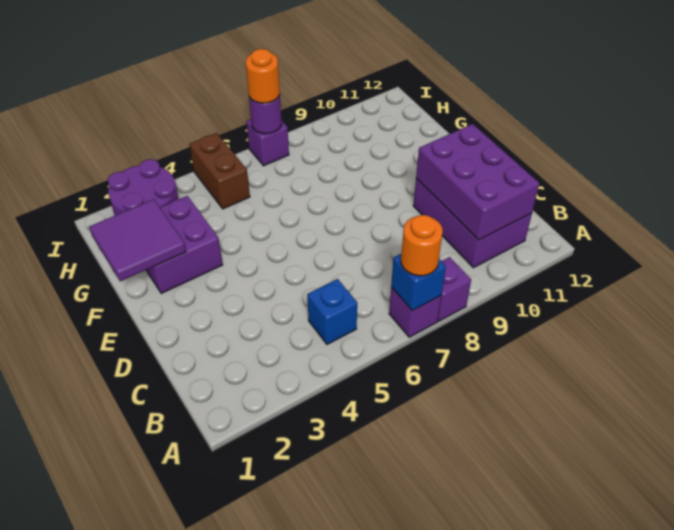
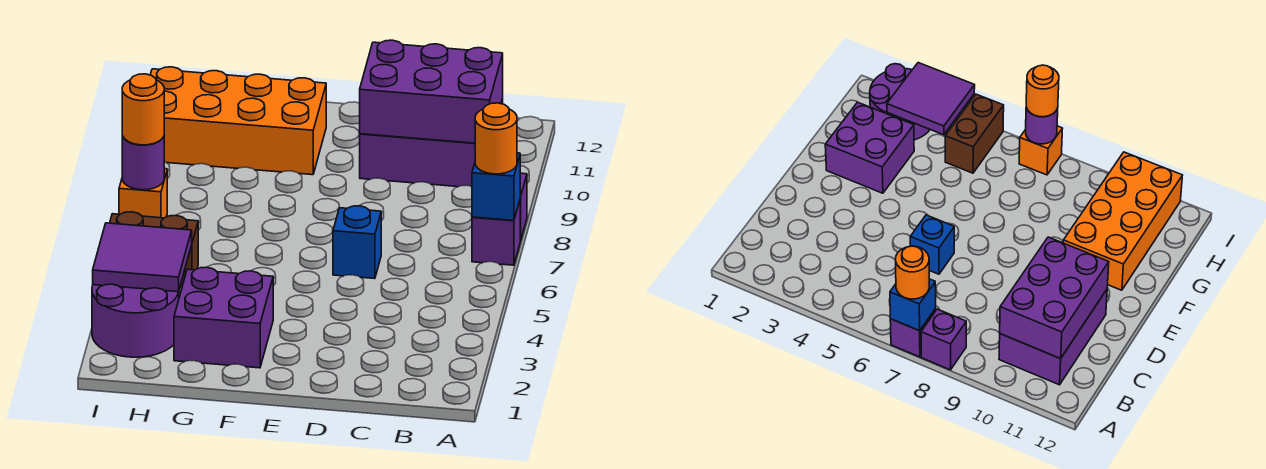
blue 1x1 brick [307,279,357,344] -> blue 1x1 brick moved to [333,206,381,279]
purple 2x2 tile [89,199,186,281] -> purple 2x2 tile moved to [93,223,192,292]
none -> orange 2x4 brick [150,67,326,175]
purple 1x1 brick [246,119,289,166] -> orange 1x1 brick [119,169,167,218]

